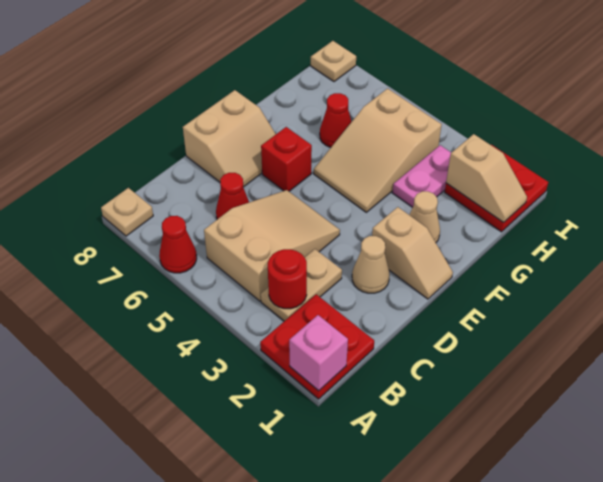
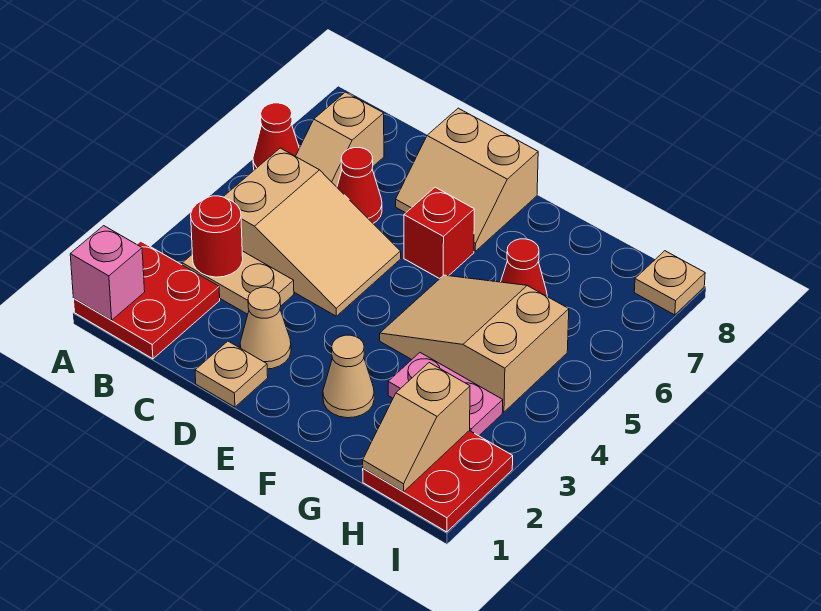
tan 1x1 plate [101,188,153,236] -> tan 1x1 plate moved to [195,341,268,407]
tan 1x2 slope [372,207,453,299] -> tan 1x2 slope moved to [296,92,384,187]

